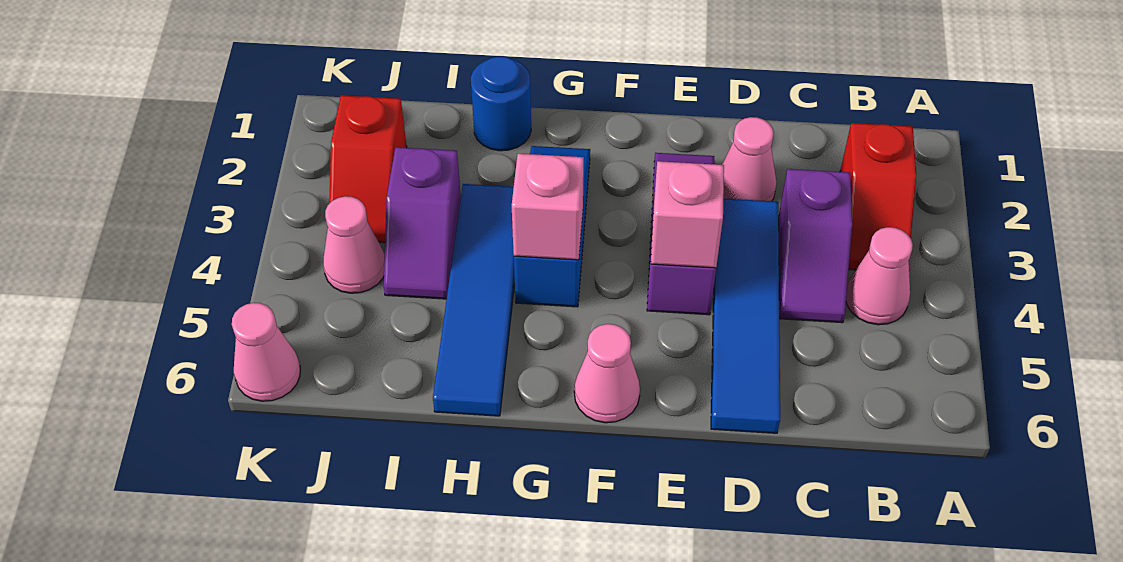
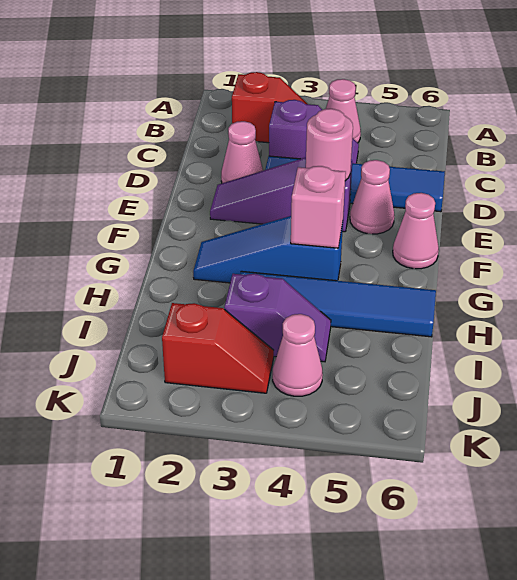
pink 1x1 brick [651,161,724,268] -> pink 1x1 round brick [306,109,353,181]
blue 1x1 round brick [471,56,531,151] -> none
pink 1x1 cone [232,303,300,401] -> pink 1x1 cone moved to [350,160,394,234]

